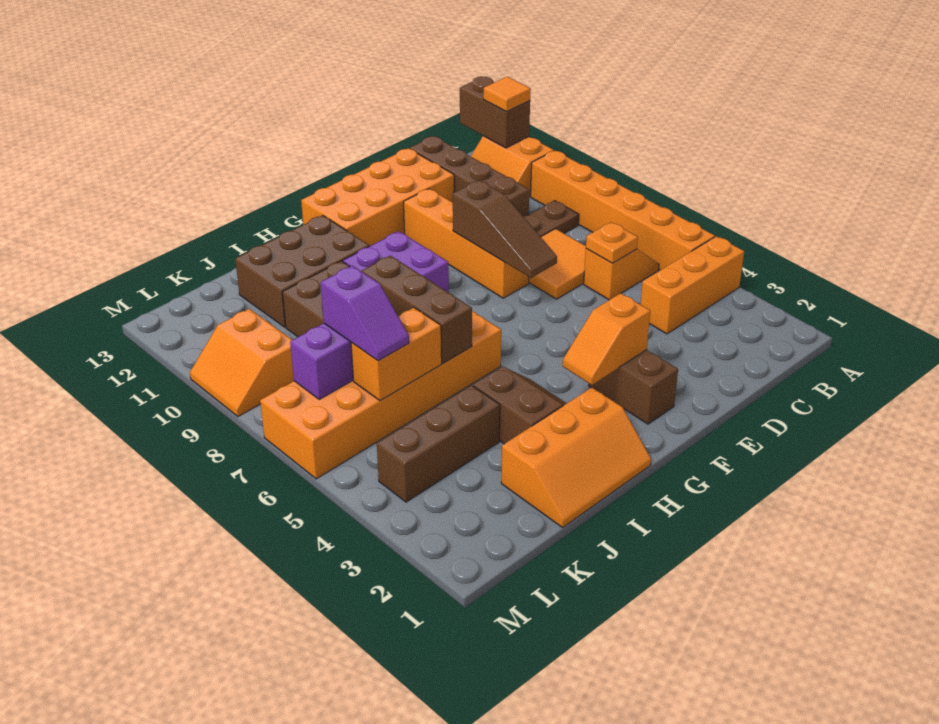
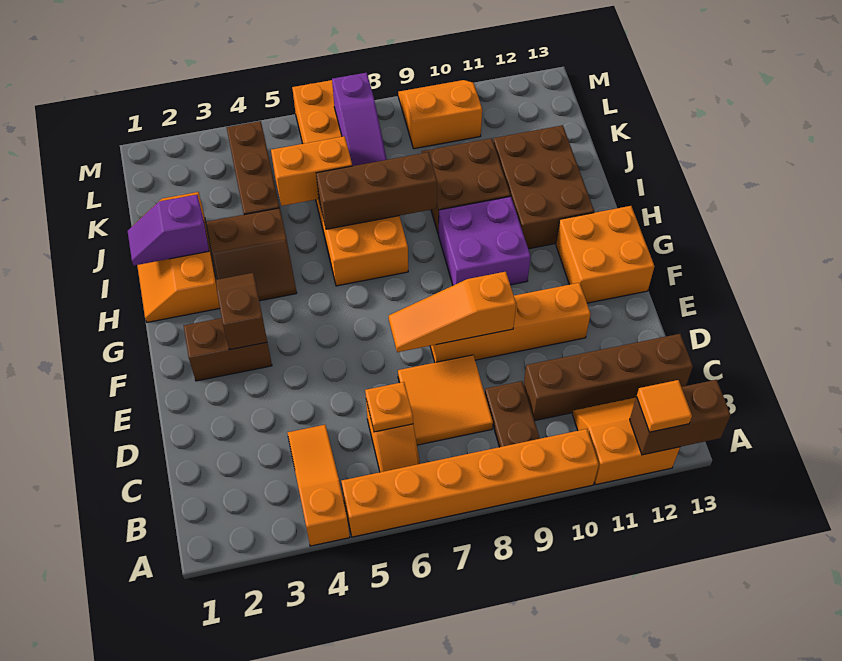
orange 1x3 brick [641,236,744,334] -> orange 1x3 slope [288,425,350,546]
orange 2x4 brick [301,148,454,246] -> orange 2x2 brick [556,206,654,303]
brown 1x3 slope [453,180,557,278] -> orange 1x3 slope [389,272,516,352]
orange 1x2 slope [563,293,650,385] -> brown 1x2 slope [216,273,267,350]
orange 1x2 brick [351,308,442,401] -> orange 1x2 brick turned to [271,136,352,206]
purple 1x2 slope [321,266,409,361] -> purple 1x2 slope moved to [128,195,209,265]

